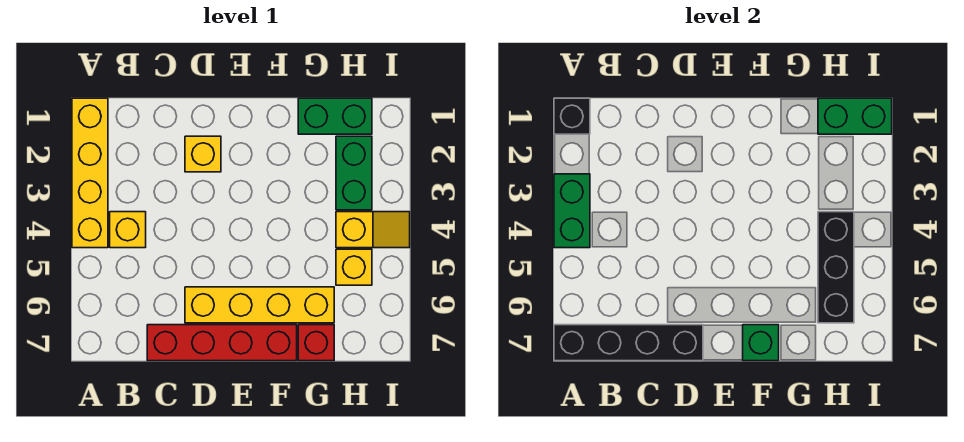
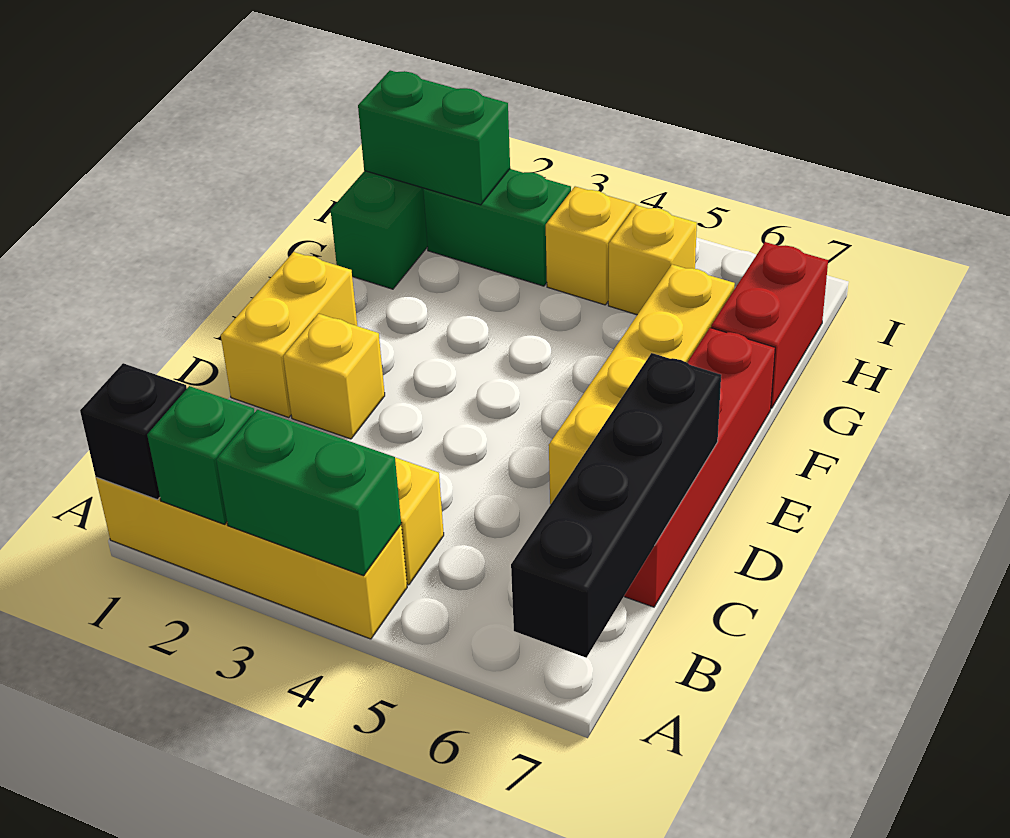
none -> yellow 1x2 brick [221,252,357,418]
green 1x1 brick [743,325,779,361] -> green 1x1 brick moved to [147,386,255,524]
red 1x1 brick [298,325,334,361] -> red 1x2 brick [711,242,828,408]
green 1x2 brick [818,98,892,134] -> green 1x2 brick turned to [358,70,510,205]
black 1x3 brick [818,212,854,323] -> none

